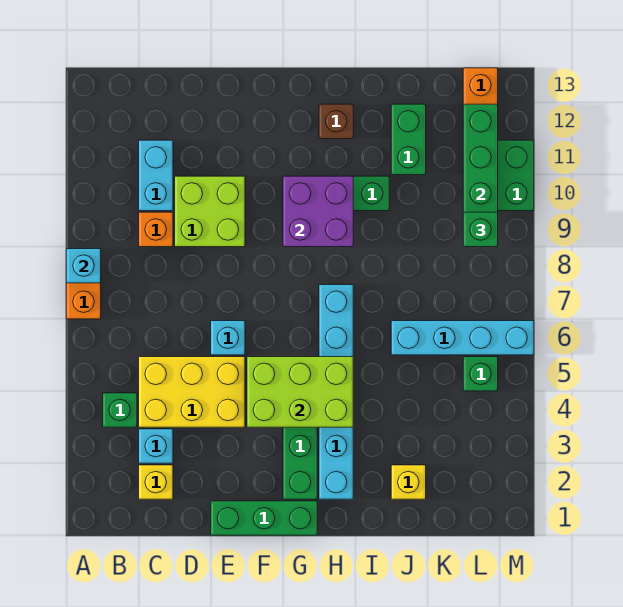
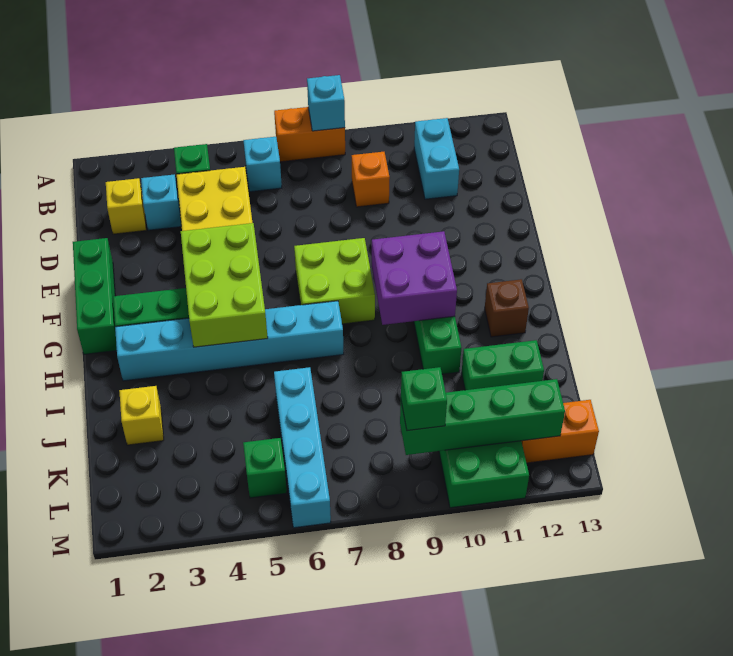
cyan 1x2 brick [139,140,173,211] -> cyan 1x2 brick turned to [414,118,459,199]
lime 2x2 brick [175,176,245,247] -> lime 2x2 brick moved to [294,238,375,324]
cyan 1x1 brick [211,321,245,355] -> cyan 1x1 brick moved to [243,137,282,192]

